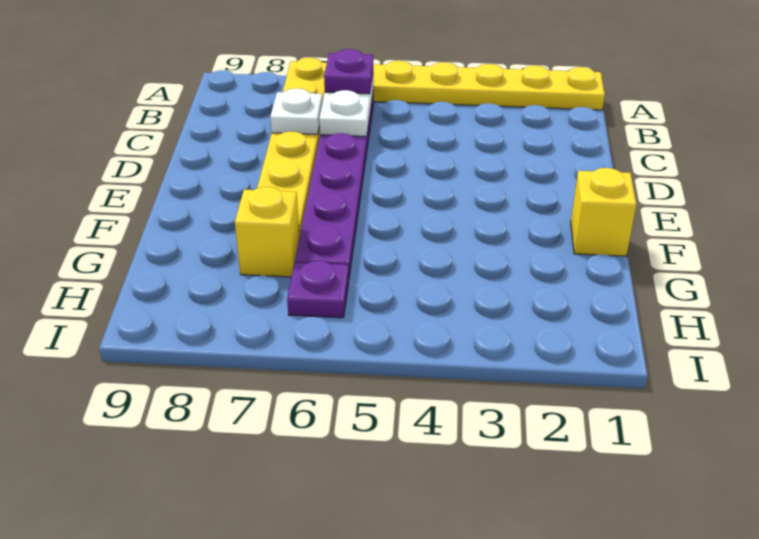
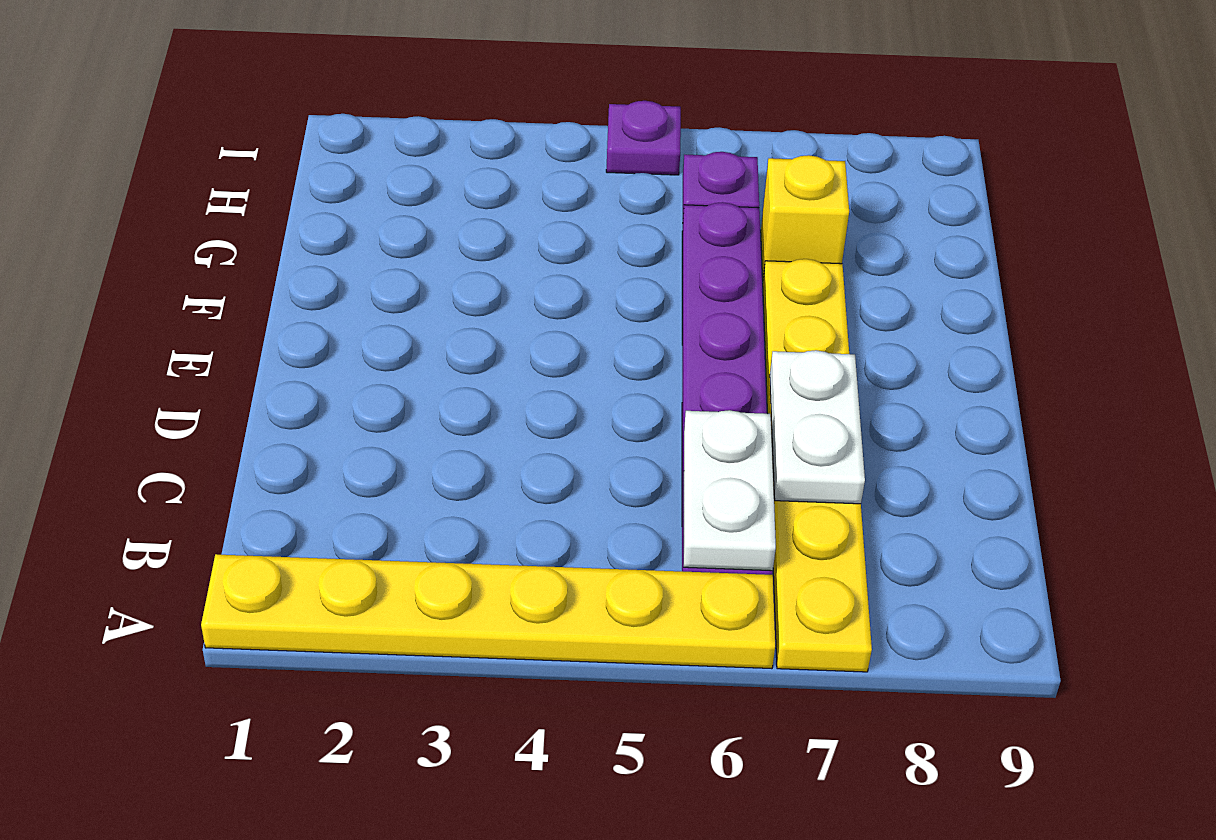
purple 1x1 plate [324,49,373,94] -> purple 1x1 plate moved to [606,101,681,175]
white 1x1 plate [270,89,323,135] -> white 1x2 plate [770,350,865,504]
yellow 1x1 brick [571,168,636,256] -> none

